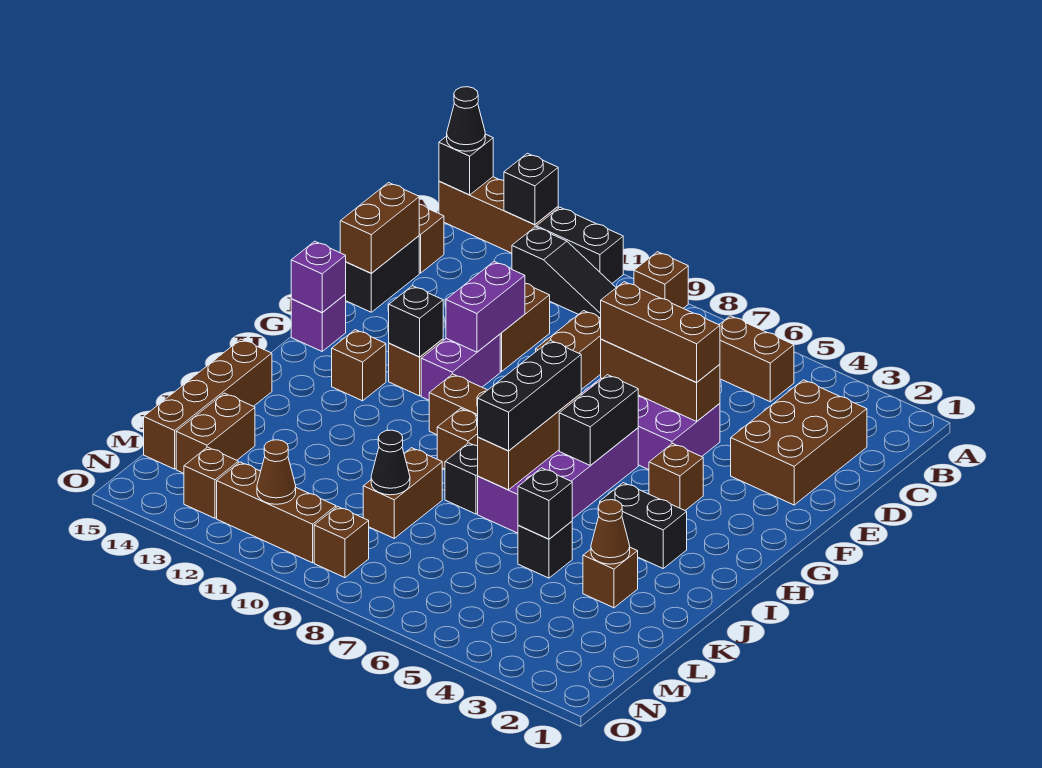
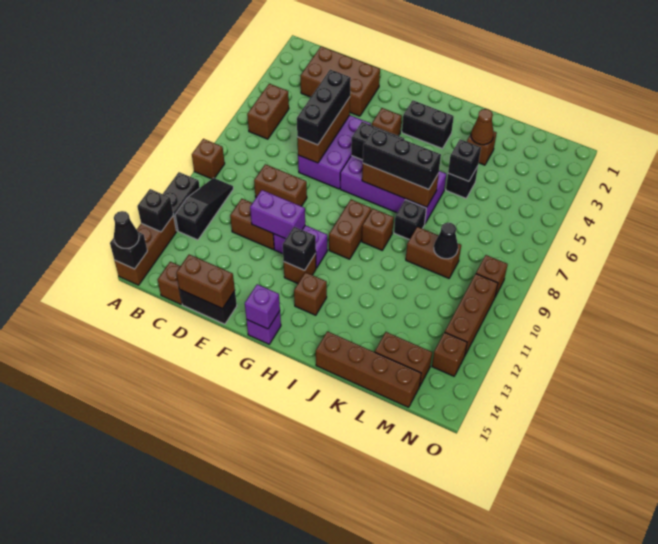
brown 1x3 brick [601,282,720,382] -> black 1x3 brick [297,69,351,145]
black 1x2 brick [600,483,687,568] -> black 1x2 brick turned to [402,100,454,149]
brown 1x1 cone [257,440,296,504] -> none

